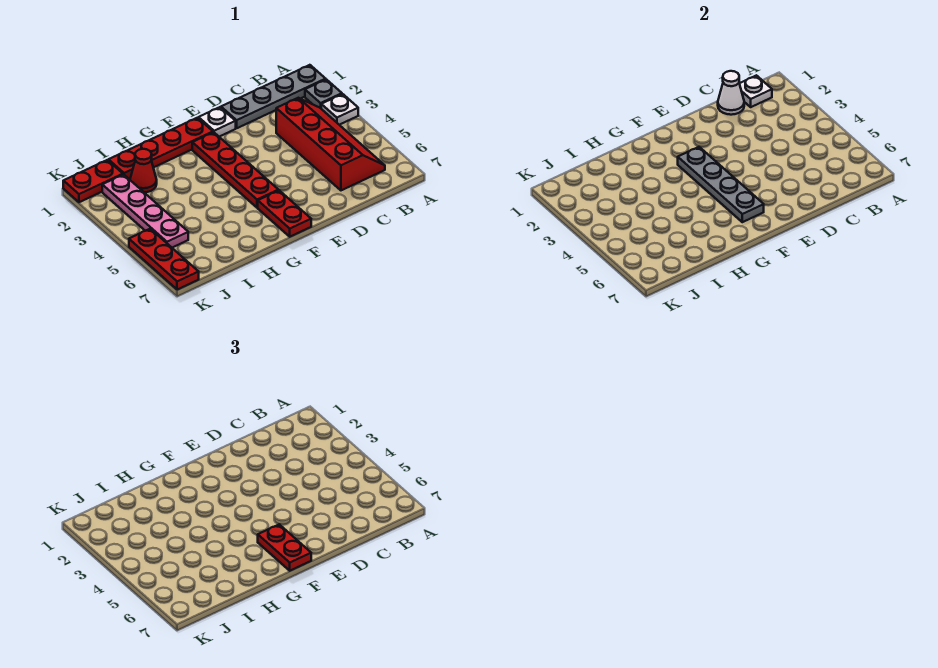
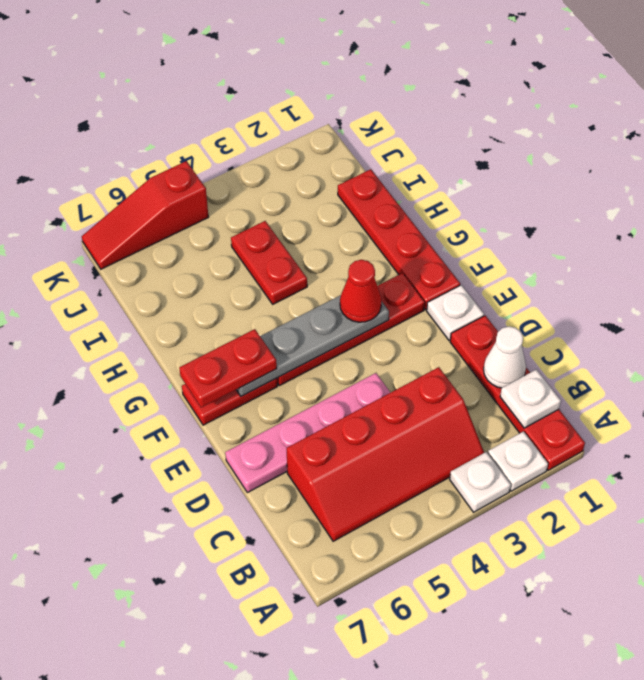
grey 1x4 plate [221,65,326,128] -> red 1x4 plate [450,316,585,470]
grey 1x1 plate [305,79,342,108] -> white 1x1 plate [488,431,548,491]
red 1x1 cone [130,149,157,192] -> red 1x1 cone moved to [340,260,381,322]
red 1x2 plate [63,160,123,202] -> red 1x2 plate moved to [231,221,307,304]
pink 1x4 plate [102,174,188,248] -> pink 1x4 plate moved to [225,373,391,493]
red 1x3 plate [129,229,199,290] -> red 1x3 slope [82,161,208,269]

